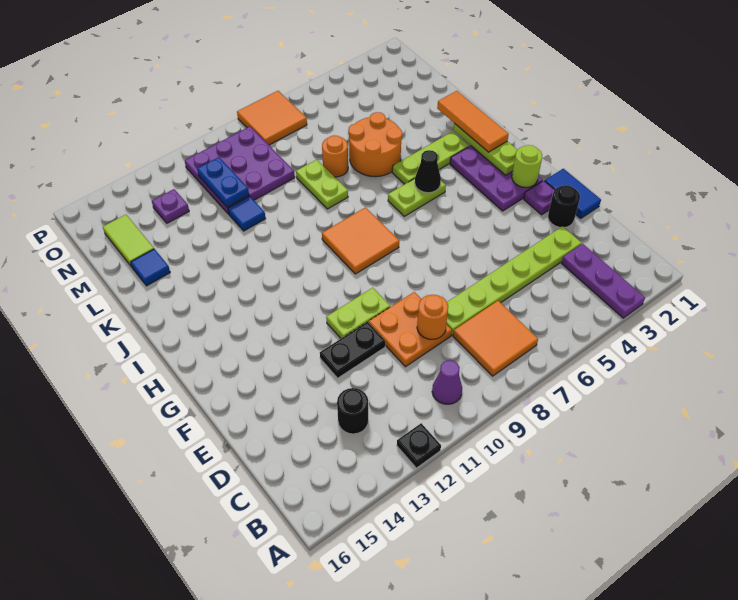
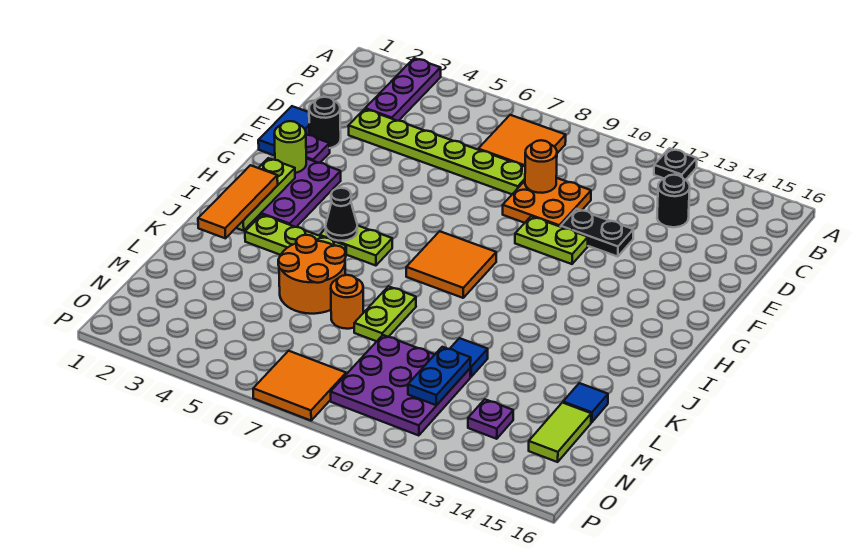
purple 1x1 cone [432,360,462,404] -> none

